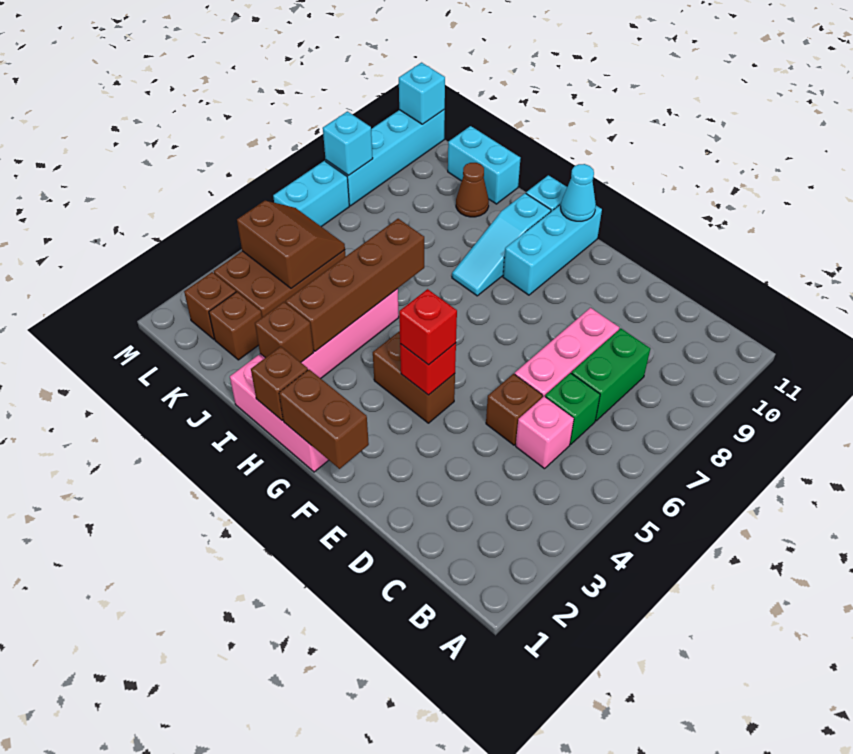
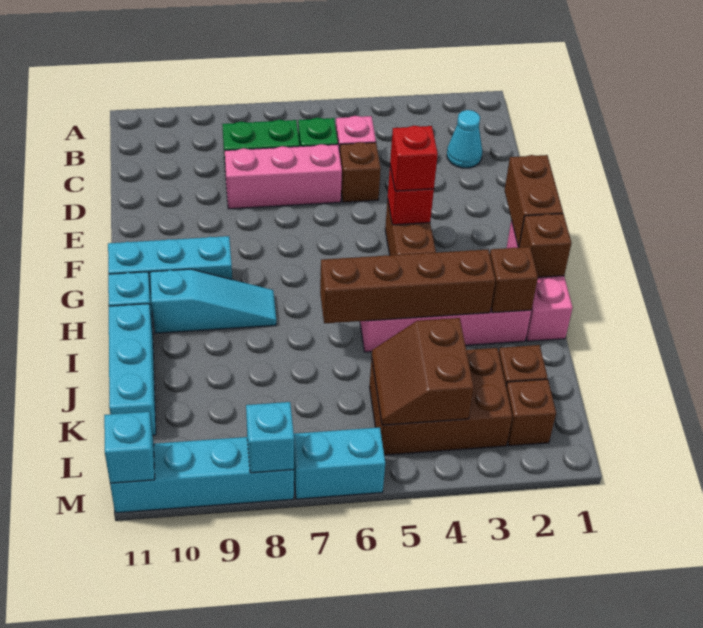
cyan 1x1 cone [561,164,596,221] -> cyan 1x1 cone moved to [447,110,482,168]
brown 1x1 cone [456,163,489,217] -> none
cyan 1x2 brick [448,126,520,204] -> cyan 1x3 brick [109,304,156,435]

